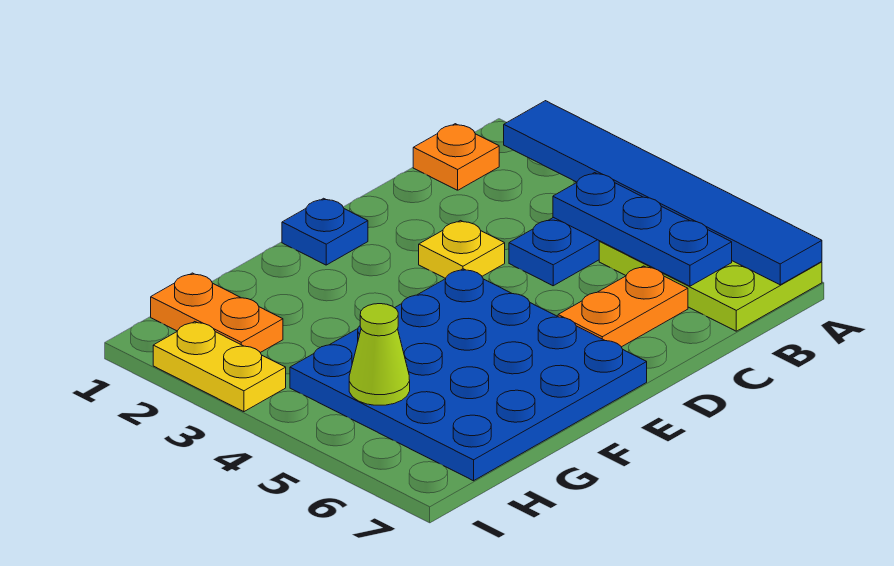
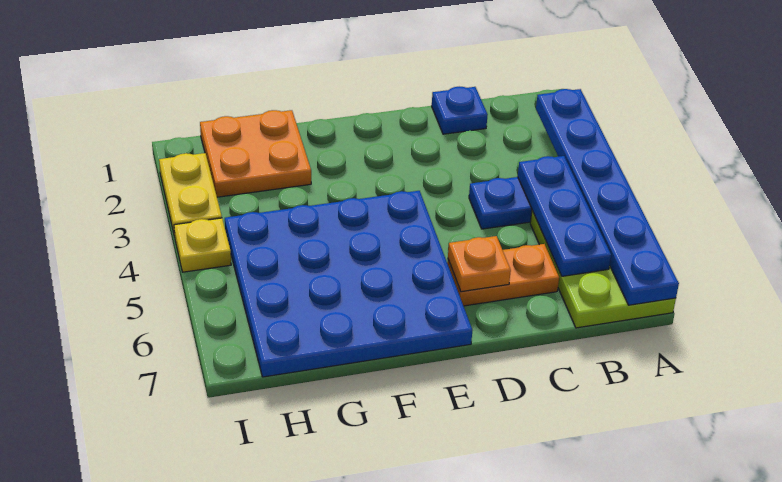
blue 1x6 tile [504,101,822,285] -> blue 1x6 plate [536,89,679,305]
orange 1x1 plate [413,124,499,190] -> orange 1x1 plate moved to [448,236,511,292]
yellow 1x1 plate [419,221,505,279] -> yellow 1x1 plate moved to [174,218,231,272]
blue 1x1 plate [282,198,368,265] -> blue 1x1 plate moved to [432,87,488,134]
orange 1x2 plate [151,273,283,353] -> orange 2x2 plate [200,110,311,197]
lime 1x1 cone [349,304,410,405] -> none

